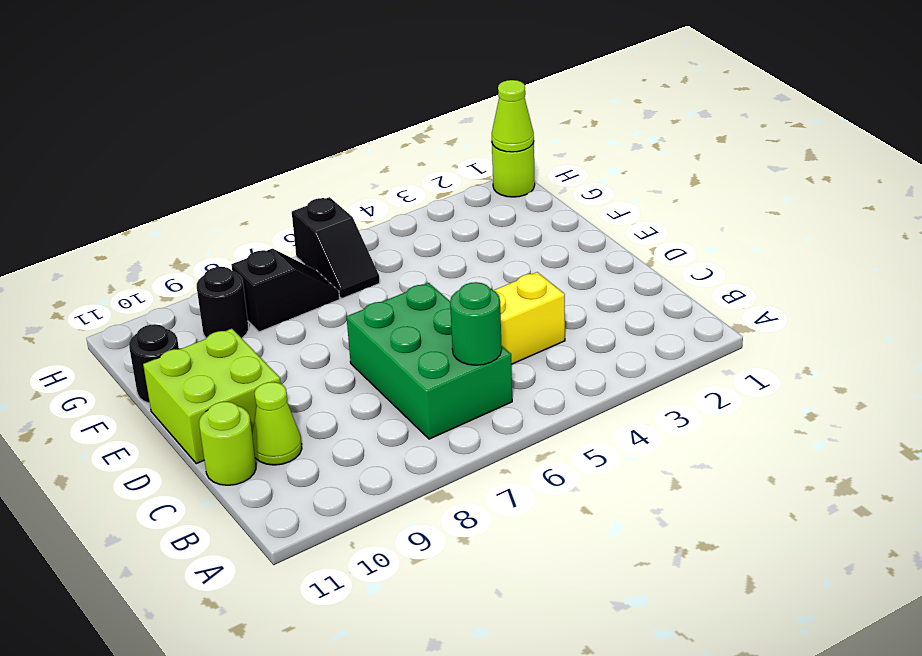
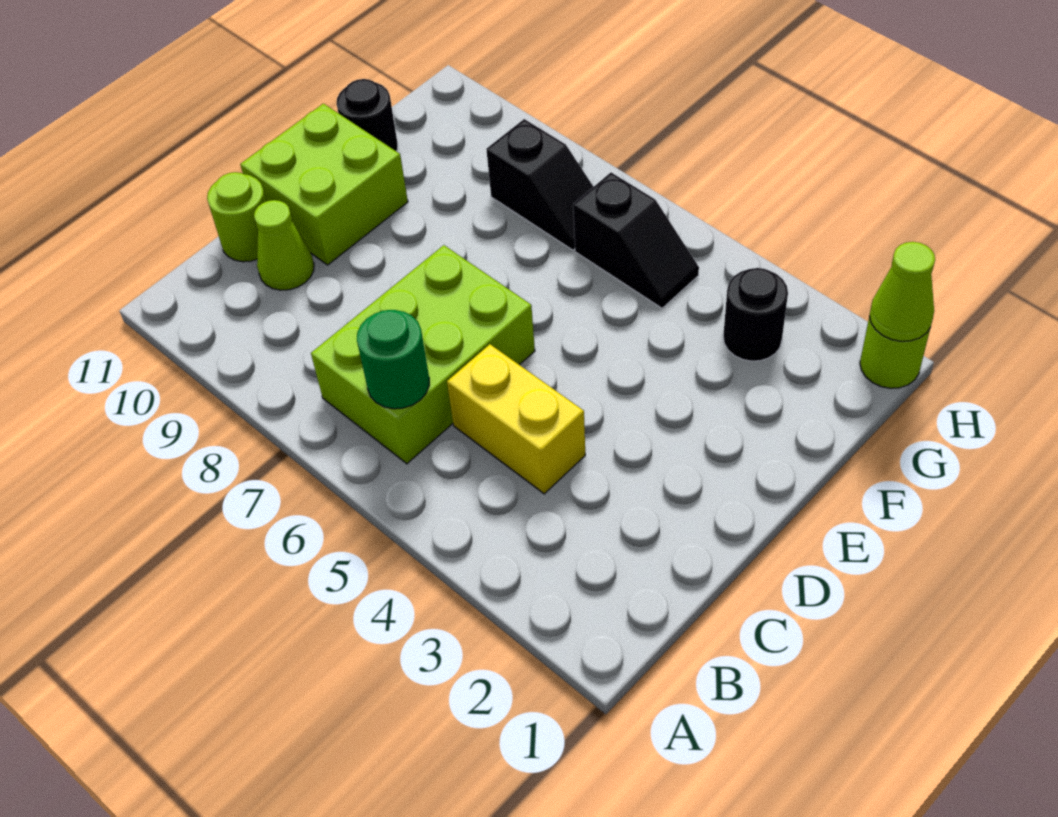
green 2x3 brick [347,283,512,439] -> lime 2x3 brick [311,245,535,464]
black 1x2 slope [292,197,380,298] -> black 1x2 slope turned to [573,173,699,308]
black 1x1 round brick [197,267,249,338] -> black 1x1 round brick moved to [723,268,788,361]

